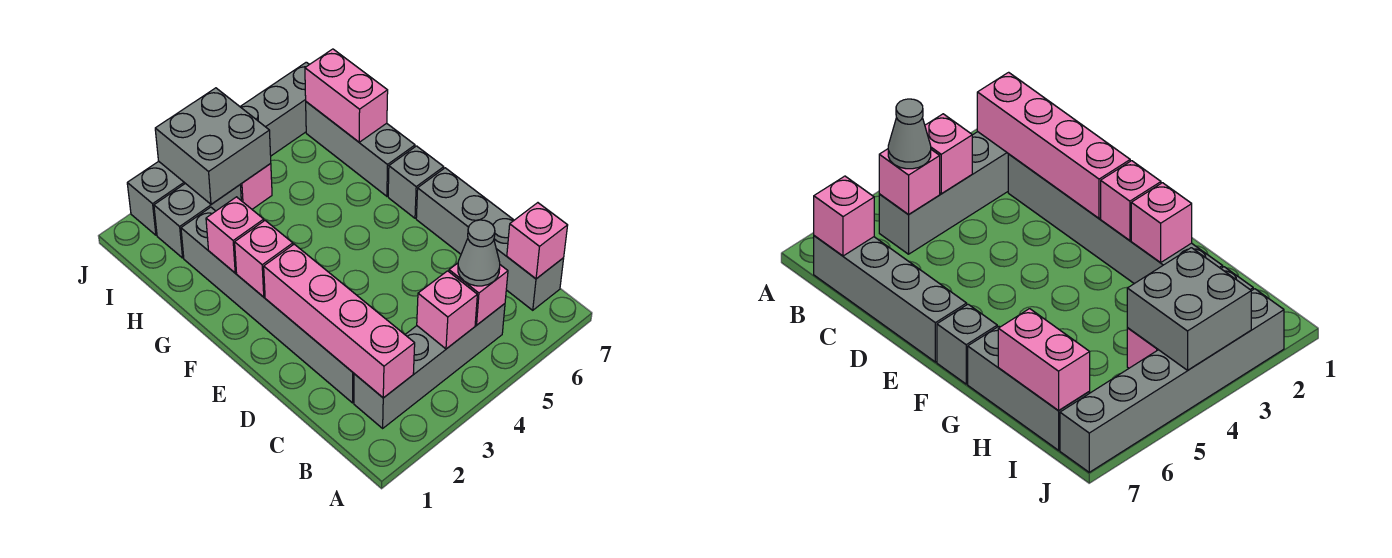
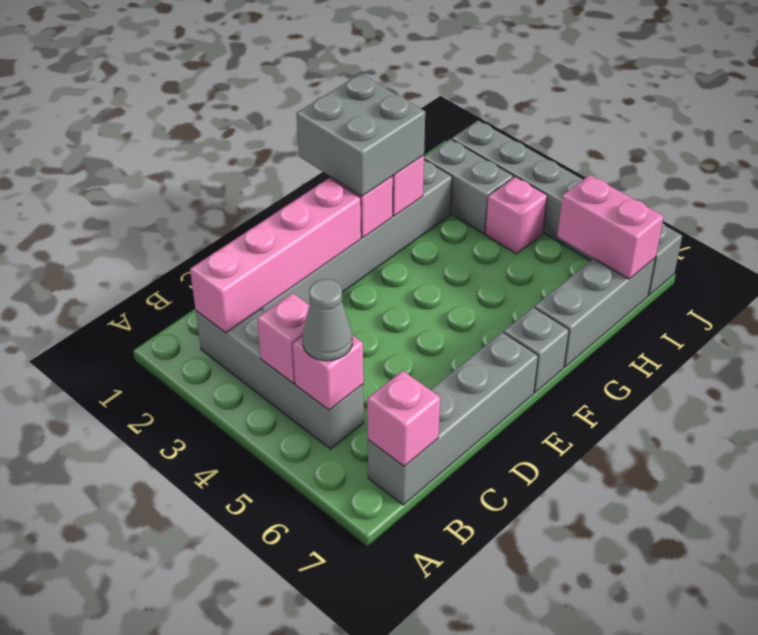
pink 1x2 brick [305,49,388,142] -> pink 1x2 brick turned to [557,175,664,279]
grey 2x2 brick [155,88,271,204] -> grey 2x2 brick moved to [296,74,425,196]

